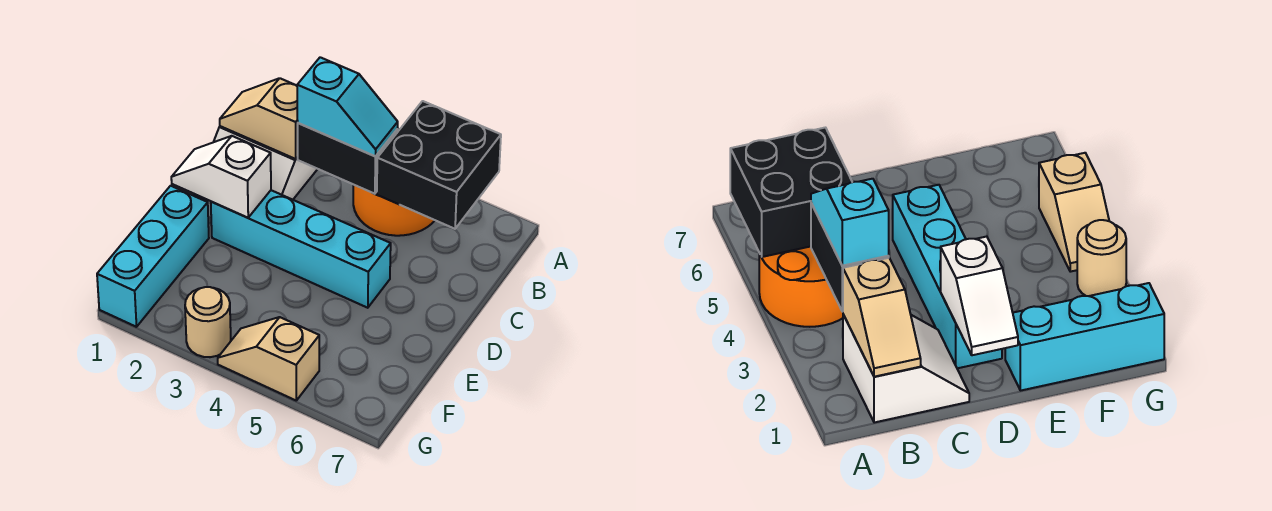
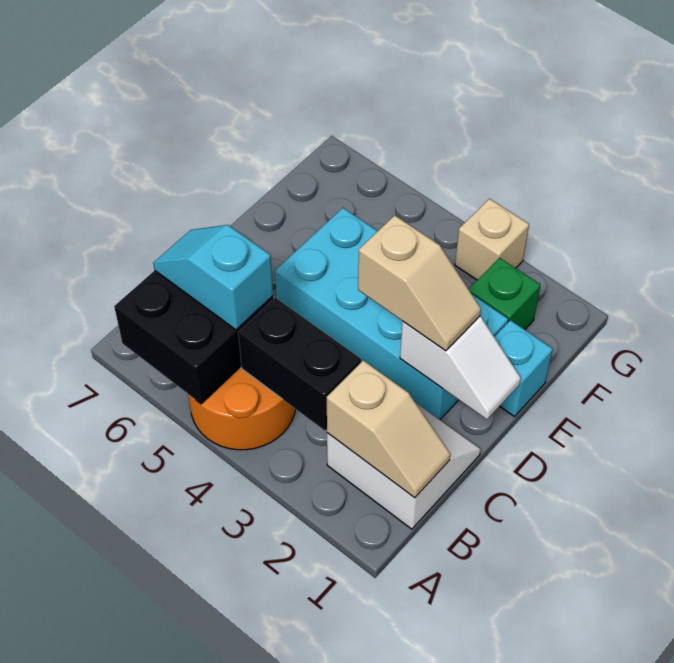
cyan 1x2 slope [297,57,398,156] -> cyan 1x2 slope moved to [153,225,273,330]
cyan 1x4 brick [211,190,391,308] -> cyan 2x4 brick [275,208,508,420]
cyan 1x3 brick [97,186,209,327] -> cyan 1x1 brick [495,320,553,417]
none -> green 1x1 brick [469,258,541,330]
tan 1x1 round brick [185,287,231,357] -> tan 1x1 brick [455,199,529,280]
tan 1x2 slope [218,317,319,400] -> tan 1x2 slope moved to [358,215,481,351]

